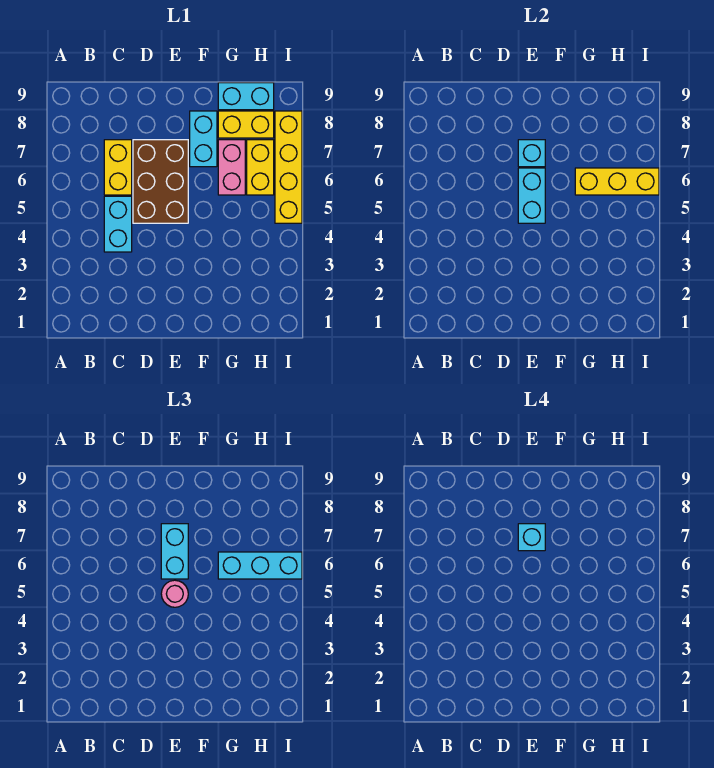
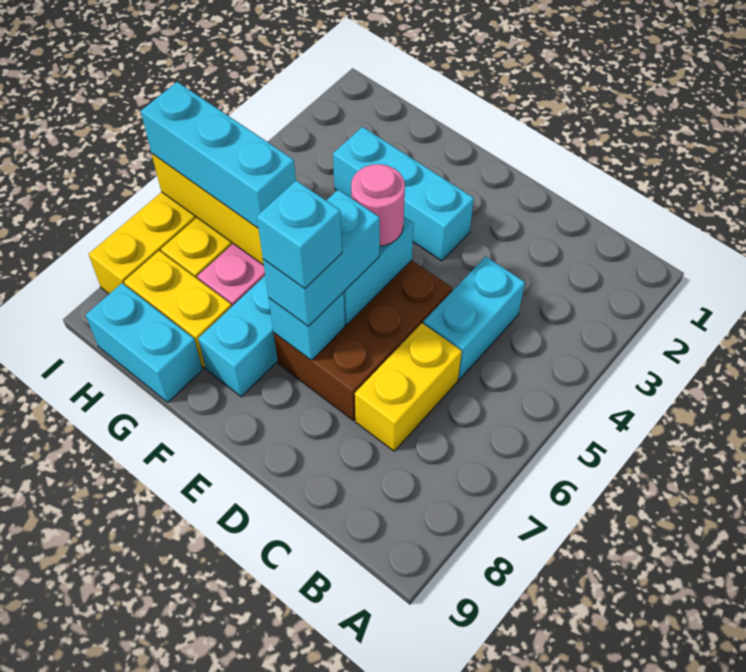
none -> cyan 1x3 brick [333,127,474,261]

